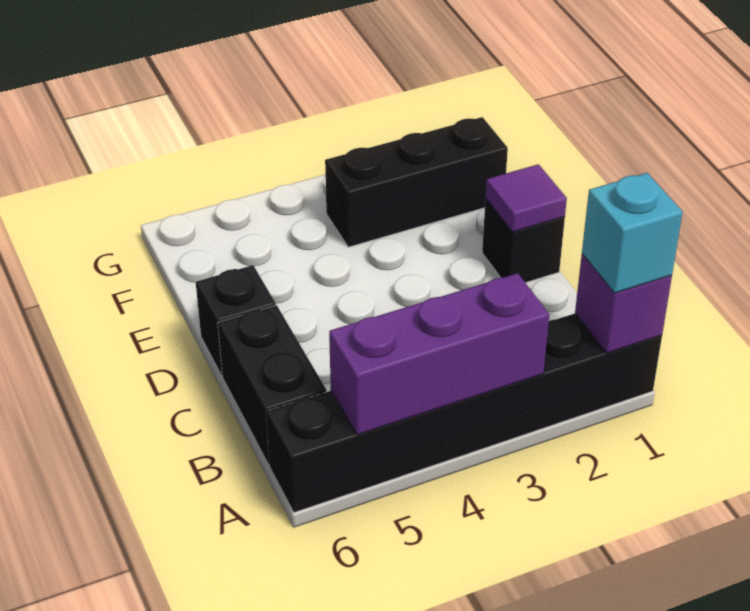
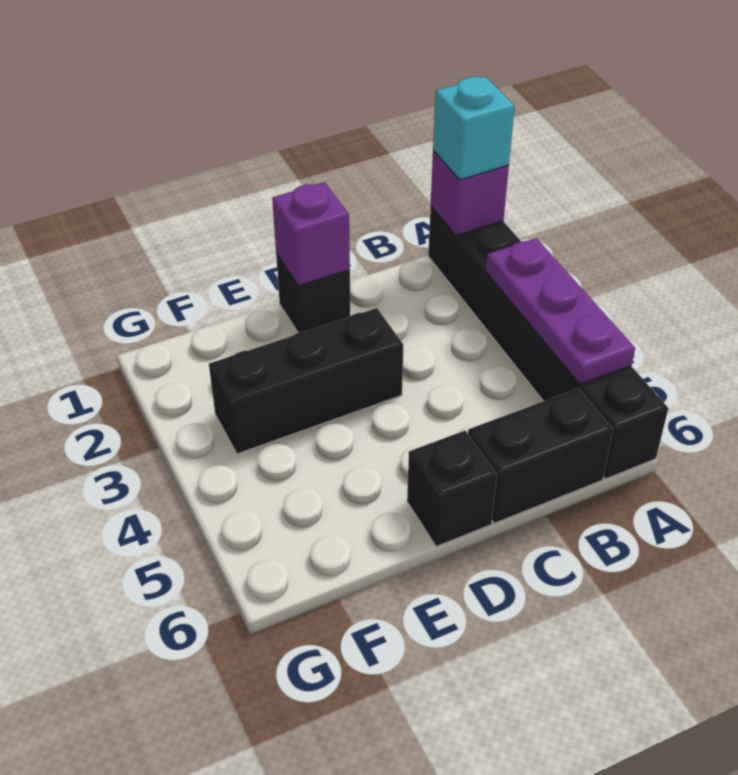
purple 1x3 brick [329,273,549,435] -> purple 1x3 plate [486,238,635,384]
purple 1x1 tile [485,164,567,232] -> purple 1x1 brick [272,182,350,286]
black 1x3 brick [325,117,508,247] -> black 1x3 brick turned to [209,308,403,454]

